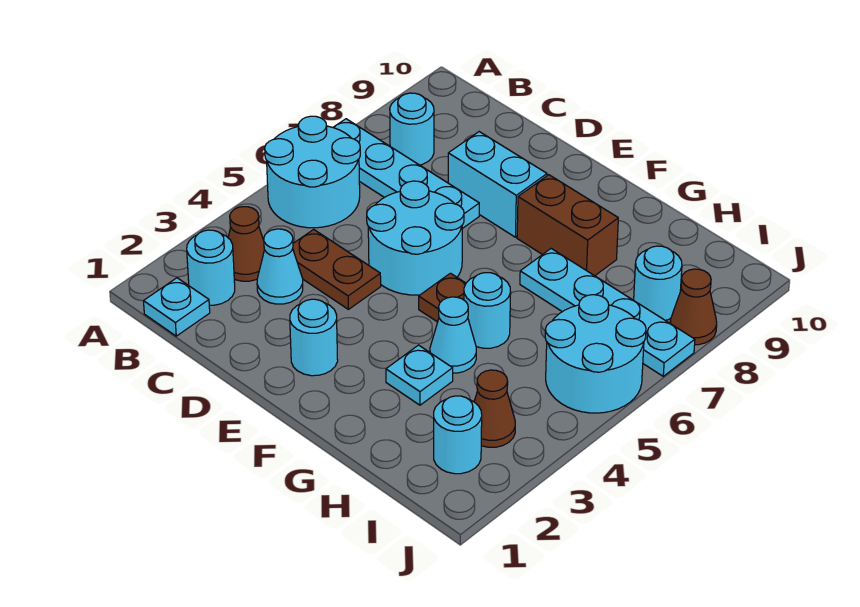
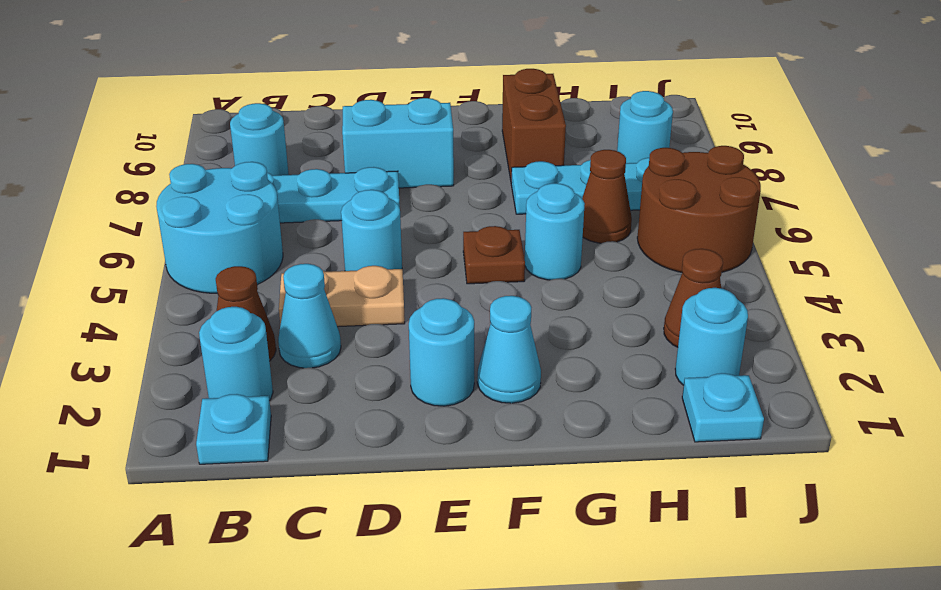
brown 1x2 plate [293,229,381,309] -> tan 1x2 plate [279,266,405,327]
cyan 2x2 round brick [367,181,464,295] -> cyan 1x1 round brick [341,190,402,271]
brown 1x2 brick [517,175,618,276] -> brown 1x2 brick turned to [502,69,566,182]
cyan 1x1 plate [386,345,453,405] -> cyan 1x1 plate moved to [682,373,764,442]
cyan 1x1 cone [430,297,476,373] -> cyan 1x1 cone moved to [477,296,541,403]
cyan 2x2 round brick [545,295,646,413] -> brown 2x2 round brick [637,146,761,272]
brown 1x1 cone [670,269,717,345] -> brown 1x1 cone moved to [582,150,632,243]

